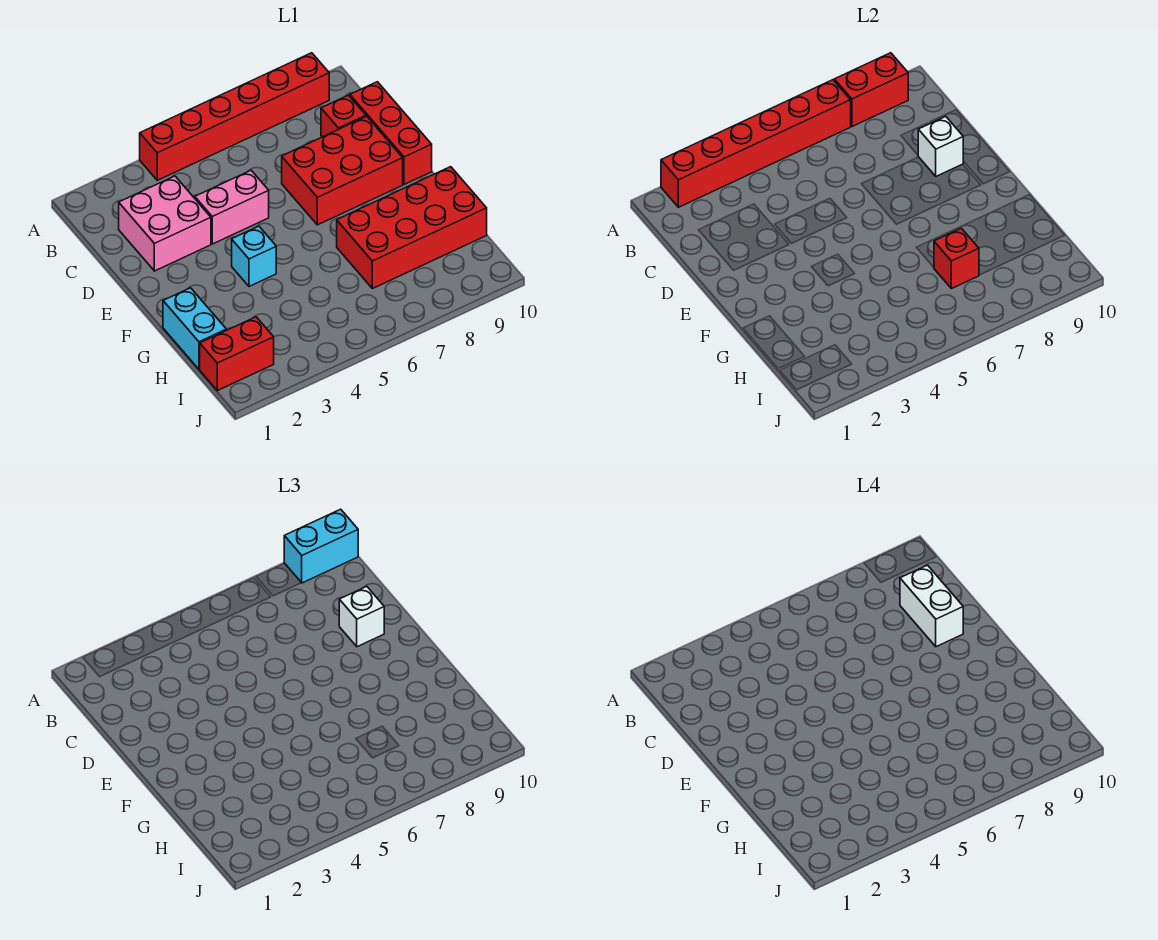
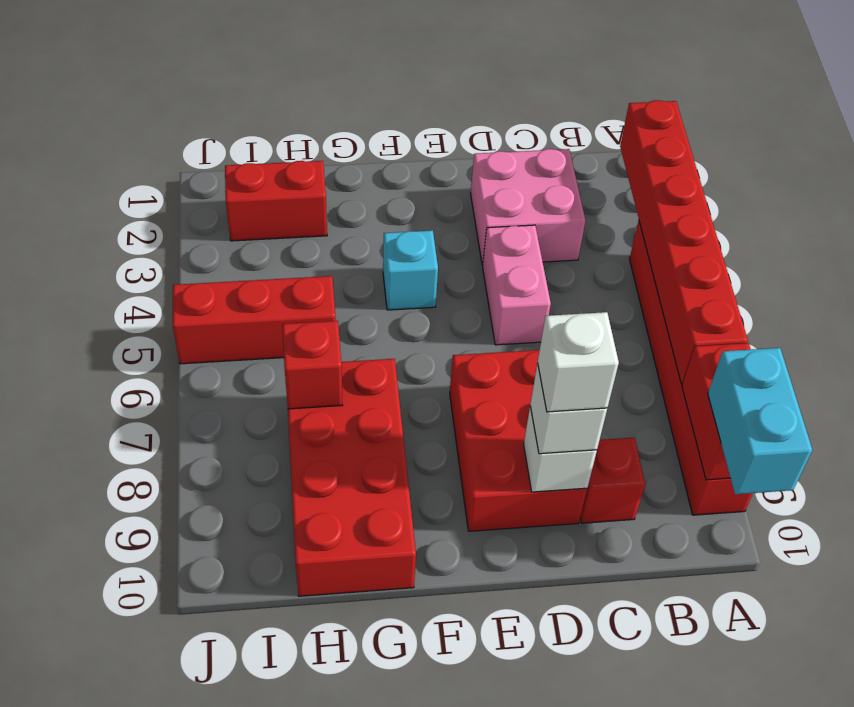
white 1x2 brick [900,565,963,647] -> white 1x1 brick [538,312,619,412]
red 1x3 brick [350,82,432,184] -> red 1x3 brick moved to [173,276,336,364]
cyan 1x2 brick [163,288,226,369] -> none
red 1x2 brick [200,317,274,391] -> red 1x2 brick turned to [225,161,327,241]

